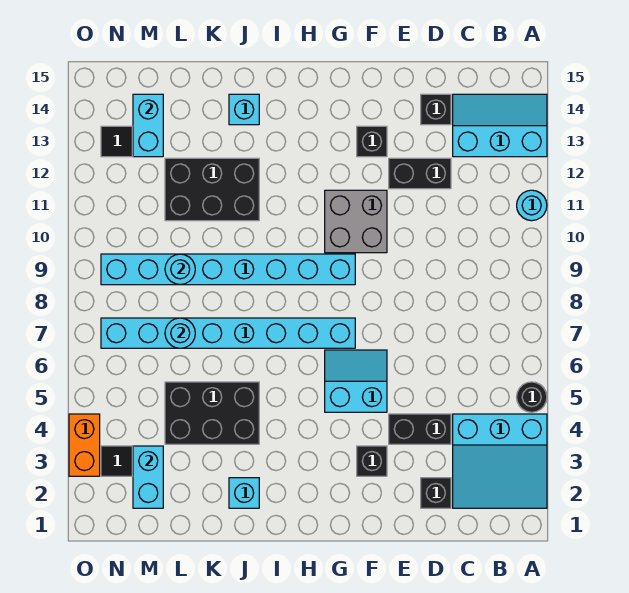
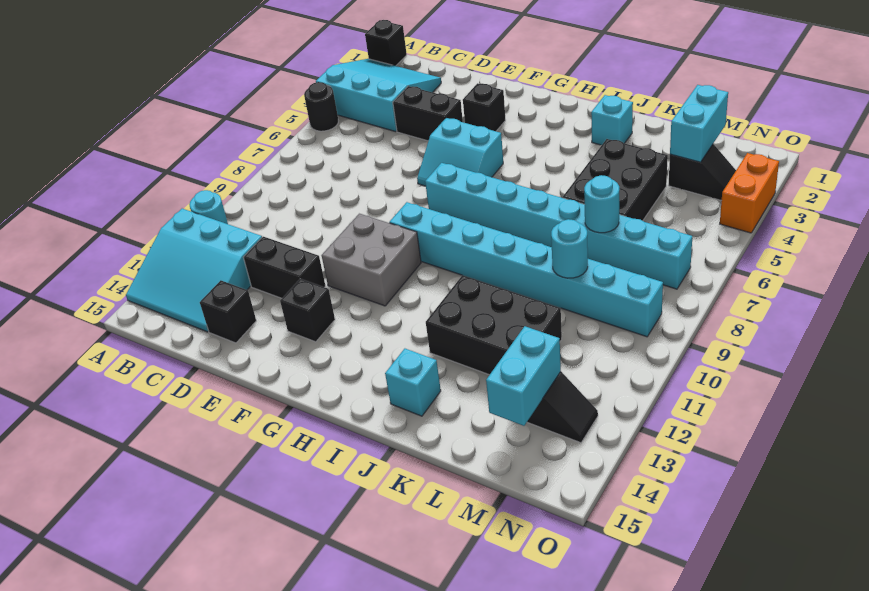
cyan 2x3 slope [453,94,547,157] -> cyan 3x3 slope [126,209,262,332]
black 1x1 brick [421,478,451,508] -> black 1x1 brick moved to [365,20,407,66]
black 2x3 brick [165,382,259,444] -> black 2x3 brick turned to [563,139,668,221]

